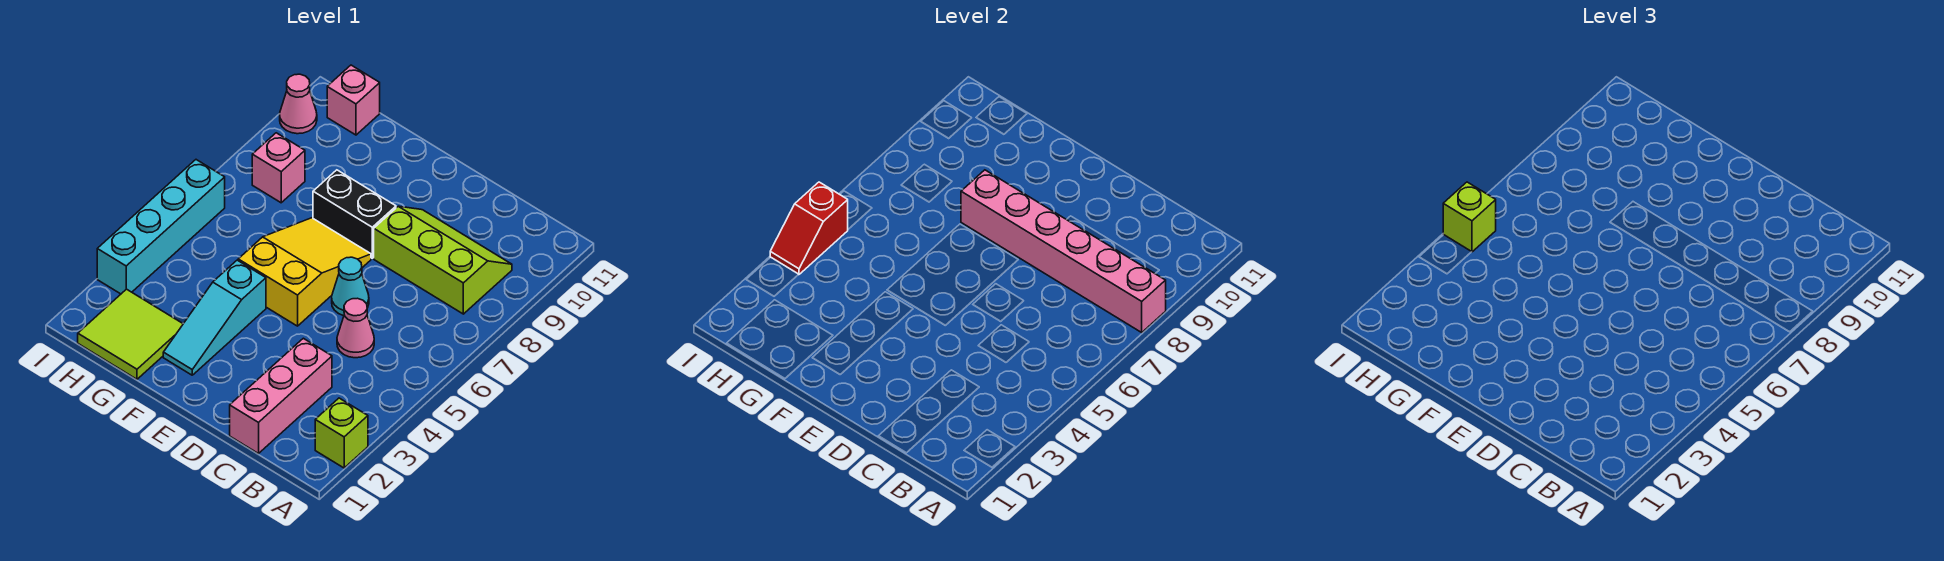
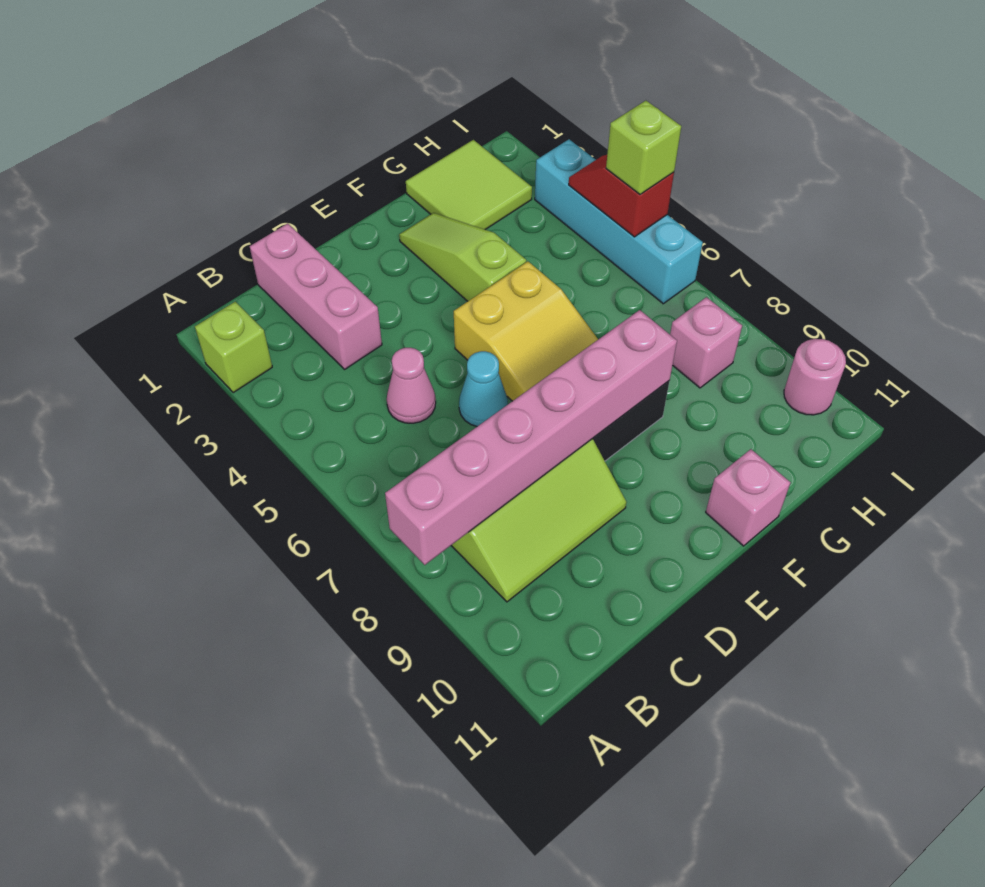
cyan 1x3 slope [163,260,266,375] -> lime 1x3 slope [399,213,526,301]
pink 1x1 brick [327,65,380,135] -> pink 1x1 brick moved to [706,449,791,546]
pink 1x1 cone [280,74,317,134] -> pink 1x1 round brick [784,339,846,415]

